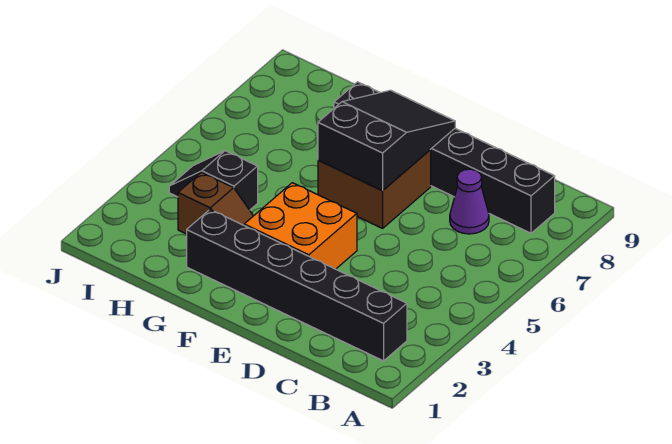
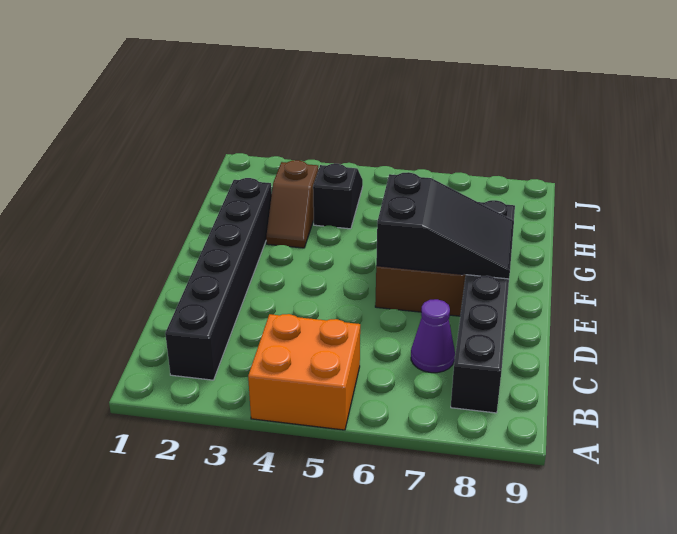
orange 2x2 brick [244,183,357,269] -> orange 2x2 brick moved to [248,314,360,430]

